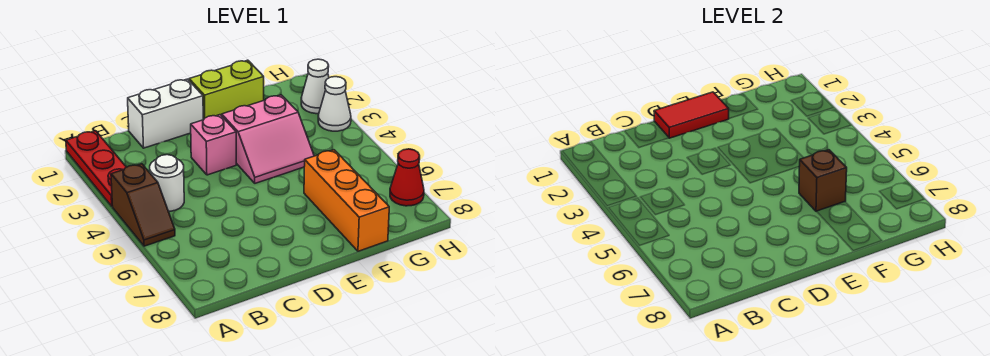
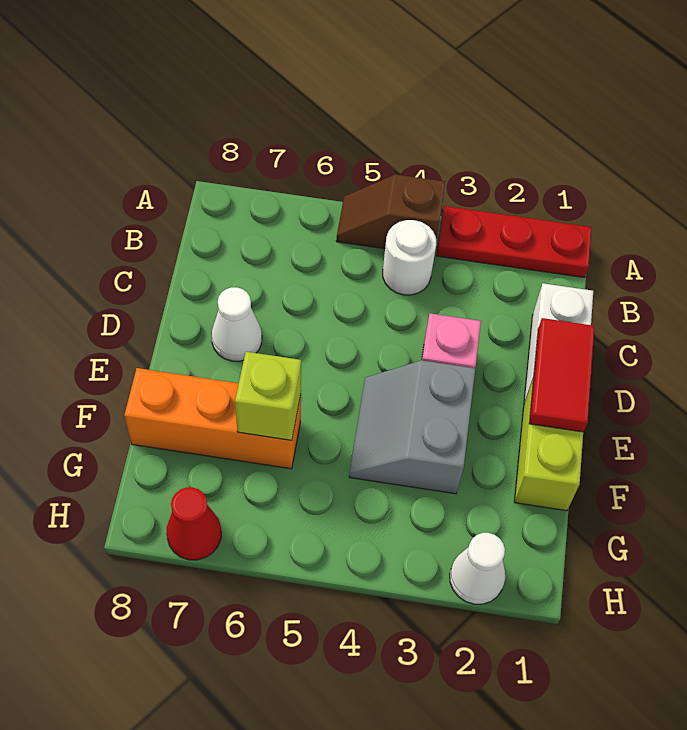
pink 2x2 slope [222,95,314,183] -> grey 2x2 slope [349,360,475,494]
brown 1x1 brick [799,150,847,211] -> lime 1x1 brick [235,352,301,440]
white 1x1 cone [318,77,351,131] -> white 1x1 cone moved to [212,287,262,361]

